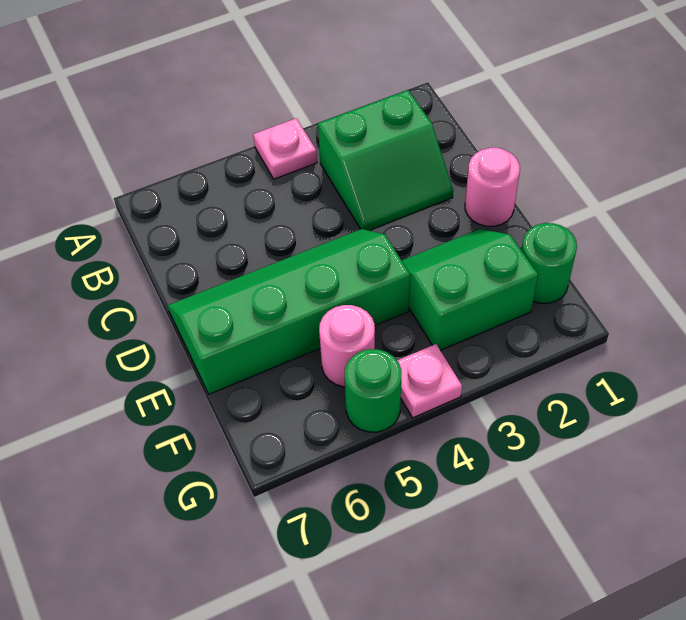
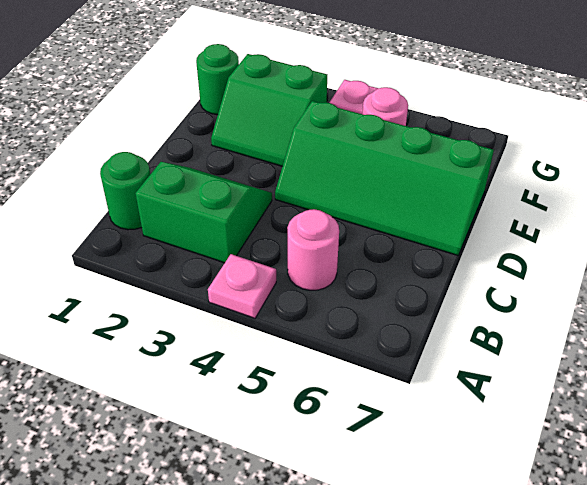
pink 1x1 round brick [465,147,520,226] -> pink 1x1 round brick moved to [288,209,339,290]
green 1x1 round brick [345,349,401,432] -> green 1x1 round brick moved to [100,152,150,230]

